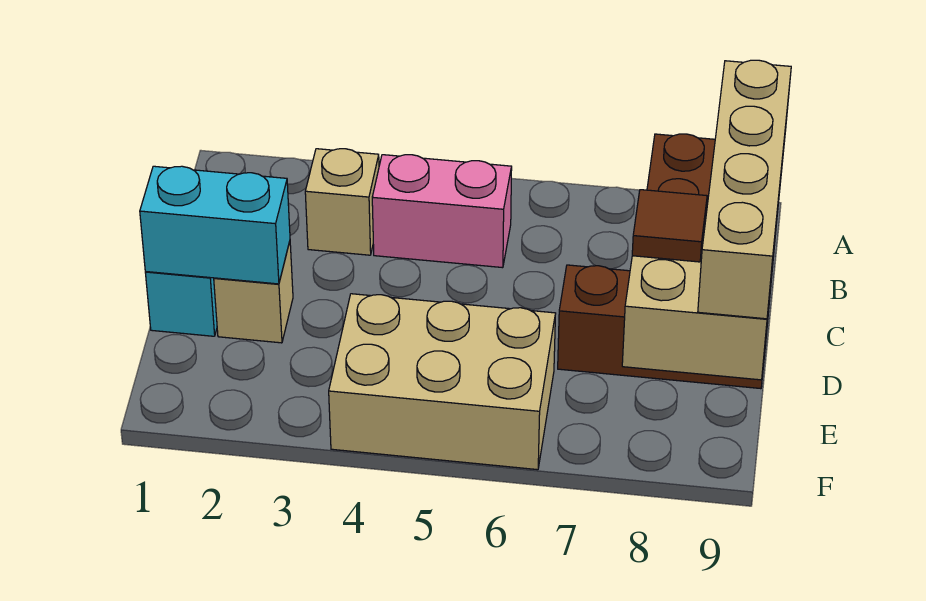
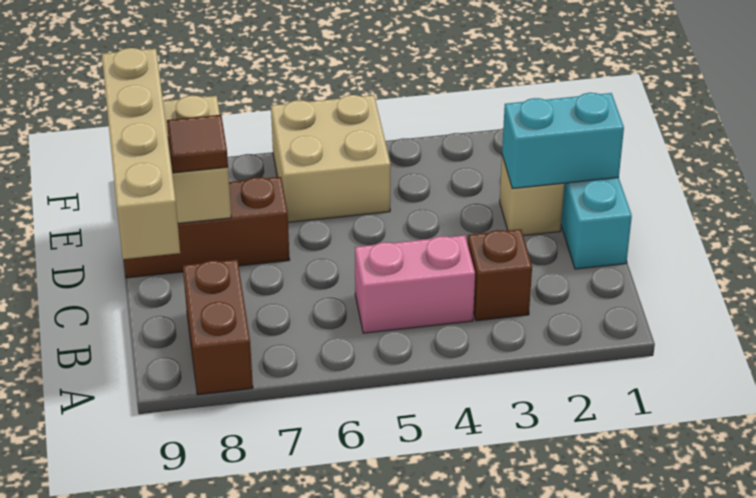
tan 1x1 brick [305,149,379,255] -> brown 1x1 brick [468,229,532,321]
tan 2x3 brick [329,294,556,470] -> tan 2x2 brick [271,95,391,222]

